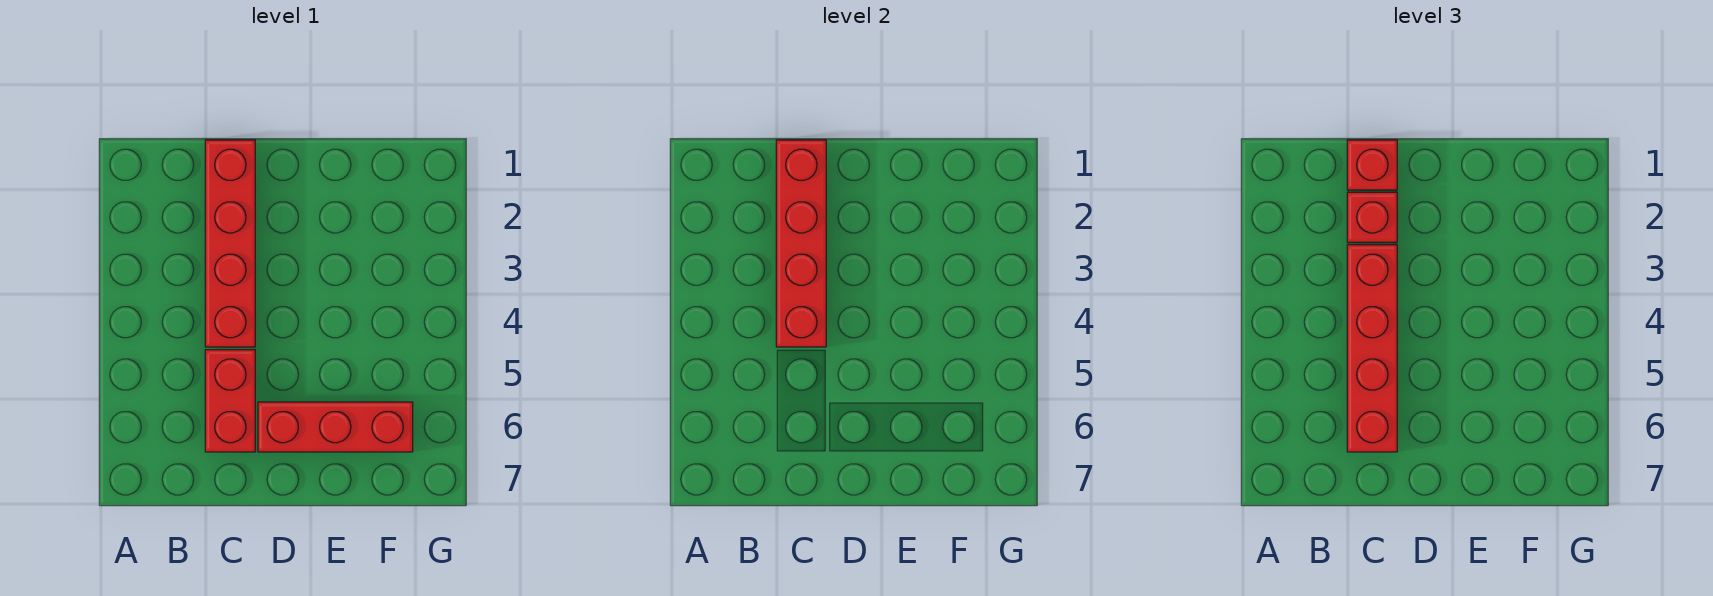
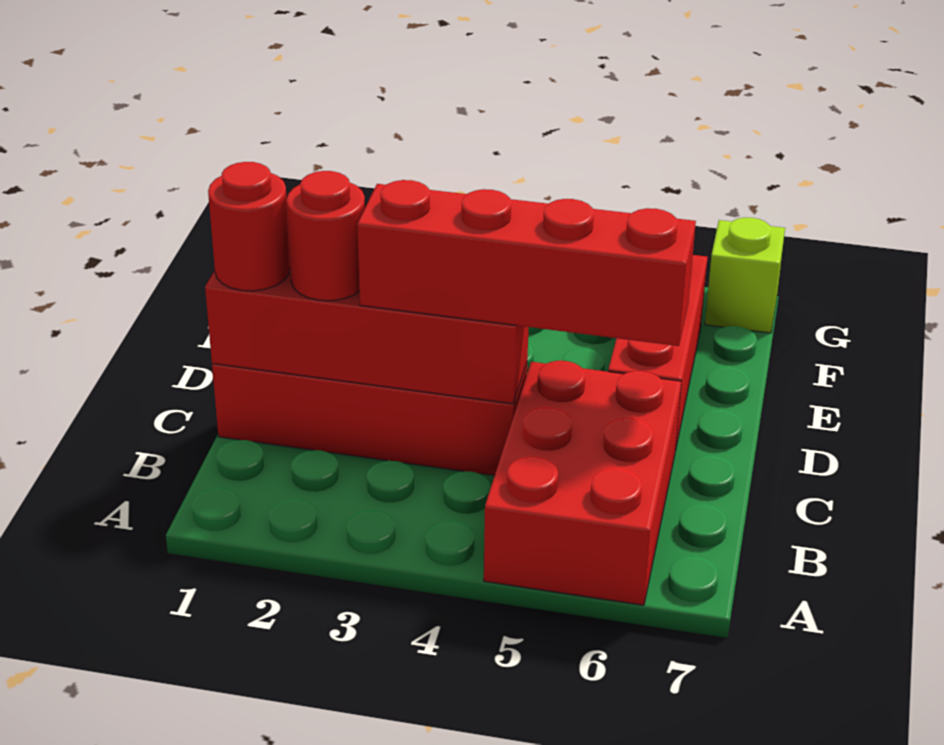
red 1x1 brick [1347,140,1397,190] -> red 1x1 round brick [208,162,290,291]
red 1x1 brick [1347,192,1397,242] -> red 1x1 round brick [287,171,365,301]
red 1x2 brick [205,350,255,452] -> red 2x3 brick [484,361,681,605]
none -> lime 1x1 brick [705,218,785,333]

